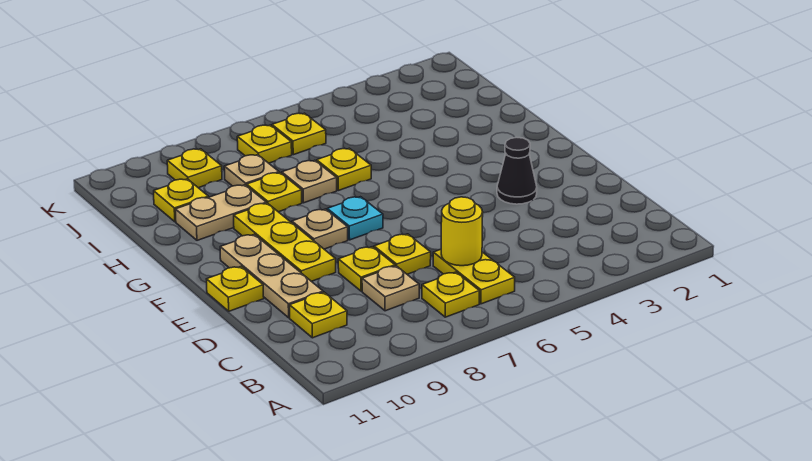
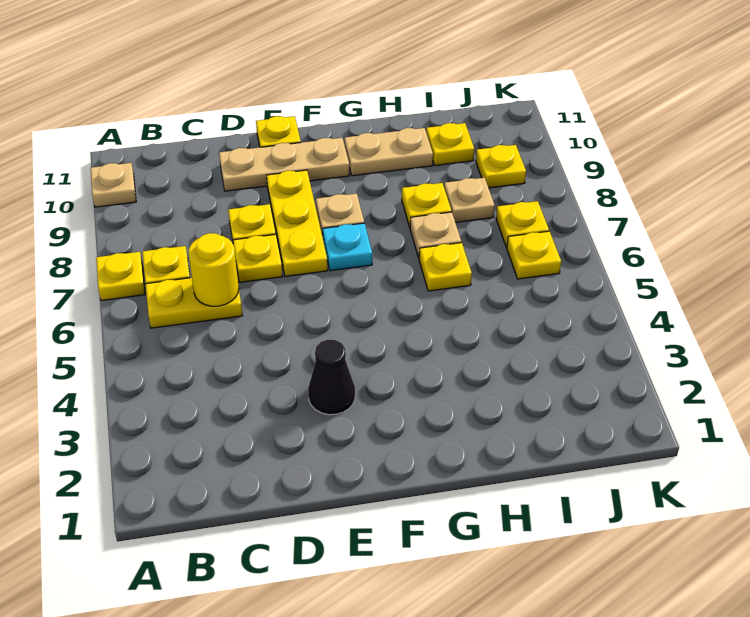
tan 1x1 plate [362,266,419,311] -> tan 1x1 plate moved to [91,163,136,207]
yellow 1x1 plate [290,292,347,338] -> yellow 1x1 plate moved to [96,252,145,301]
yellow 1x3 plate [234,203,336,281] -> yellow 1x3 plate turned to [267,170,328,276]
tan 1x2 plate [175,185,266,240] -> tan 1x2 plate turned to [345,128,433,176]

